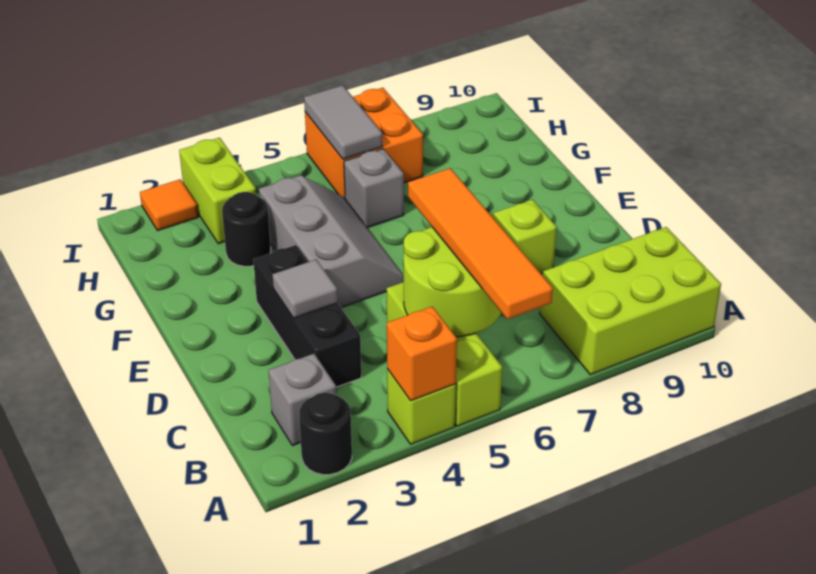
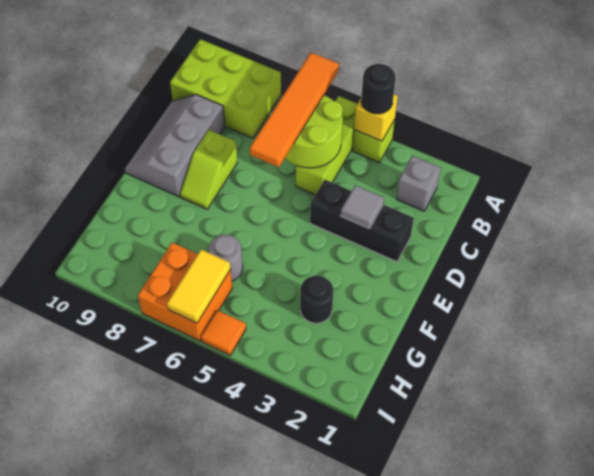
black 1x1 round brick [299,393,352,475] -> black 1x1 round brick moved to [361,64,396,114]
orange 1x1 brick [387,307,457,401] -> yellow 1x1 brick [354,94,398,141]
black 1x3 brick [253,245,361,387] -> black 1x3 brick turned to [310,180,414,262]
grey 2x3 slope [259,175,404,308] -> grey 2x3 slope moved to [125,94,225,197]
grey 1x1 brick [344,149,404,228] -> grey 1x1 round brick [209,235,243,281]
lime 1x2 brick [179,138,256,244] -> none
grey 1x2 tile [304,85,382,159] -> yellow 1x2 tile [167,249,231,323]
orange 1x1 tile [140,179,198,231] -> orange 1x1 tile moved to [201,310,246,355]

